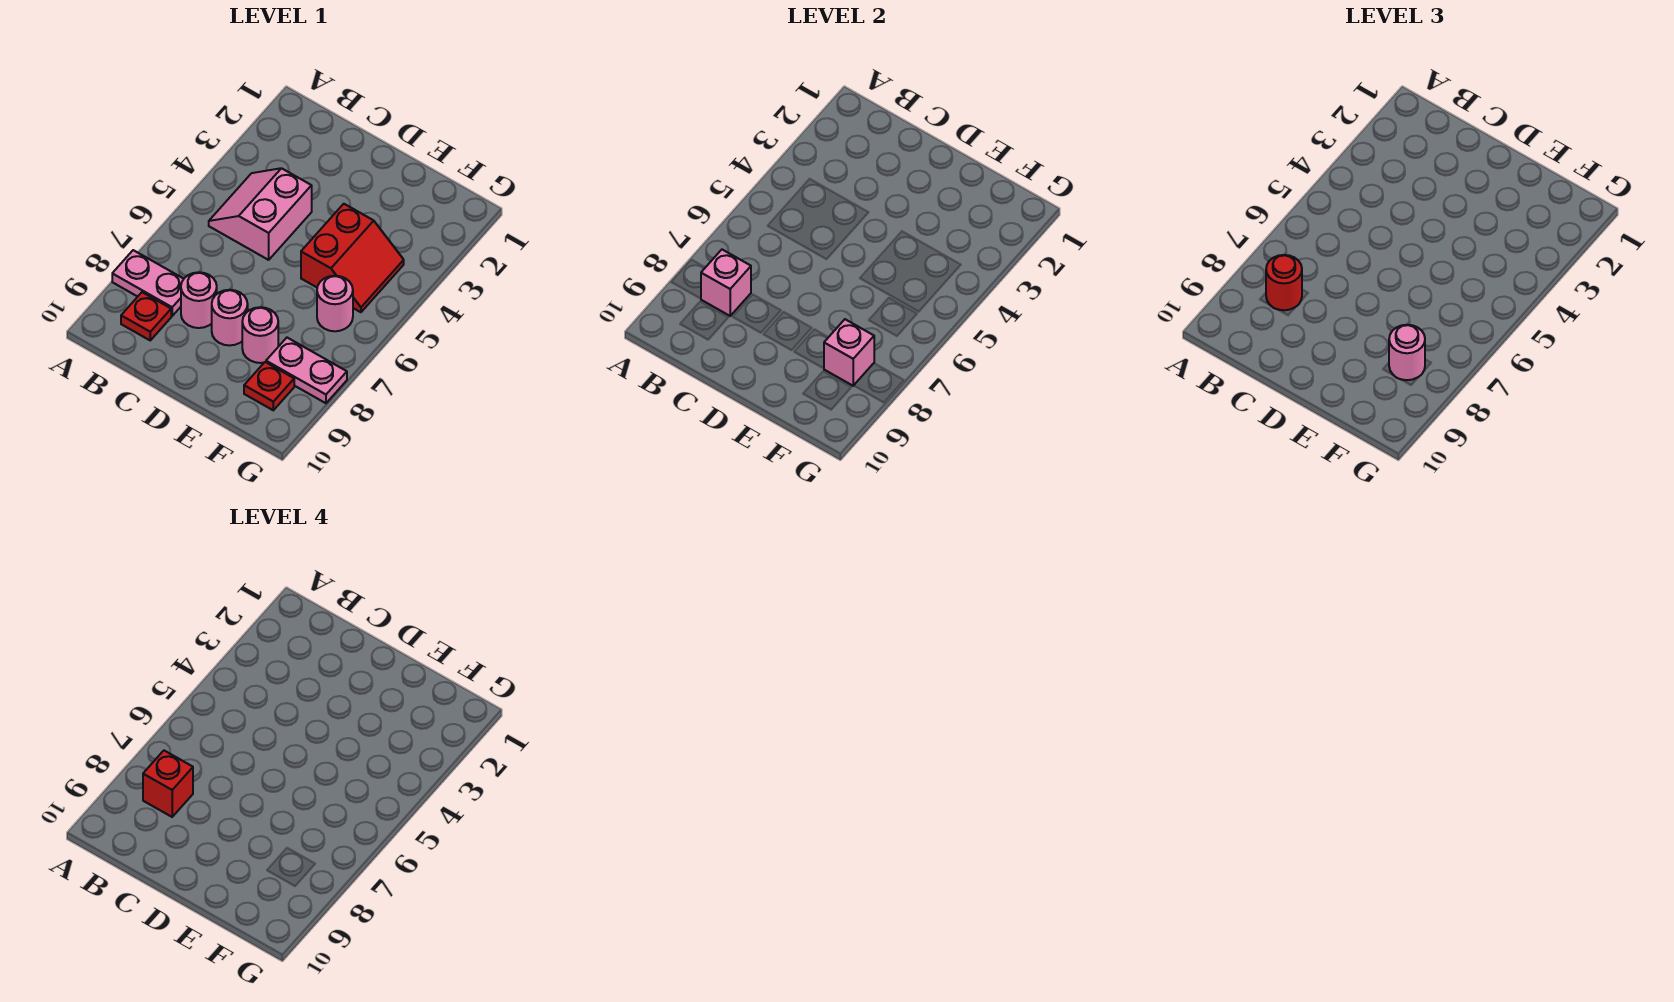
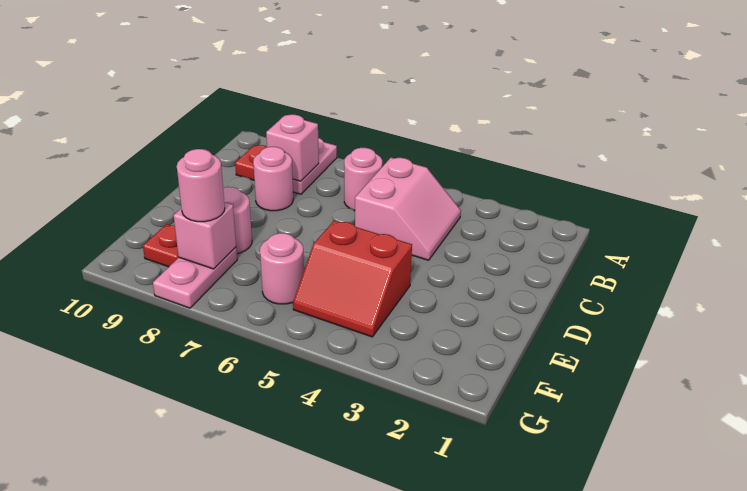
pink 2x2 slope [209,168,312,260] -> pink 2x2 slope turned to [355,158,461,260]
red 1x1 round brick [1266,255,1302,310] -> none
red 1x1 brick [143,751,193,817] -> none
pink 1x1 round brick [212,290,248,345] -> pink 1x1 round brick moved to [344,148,382,211]

